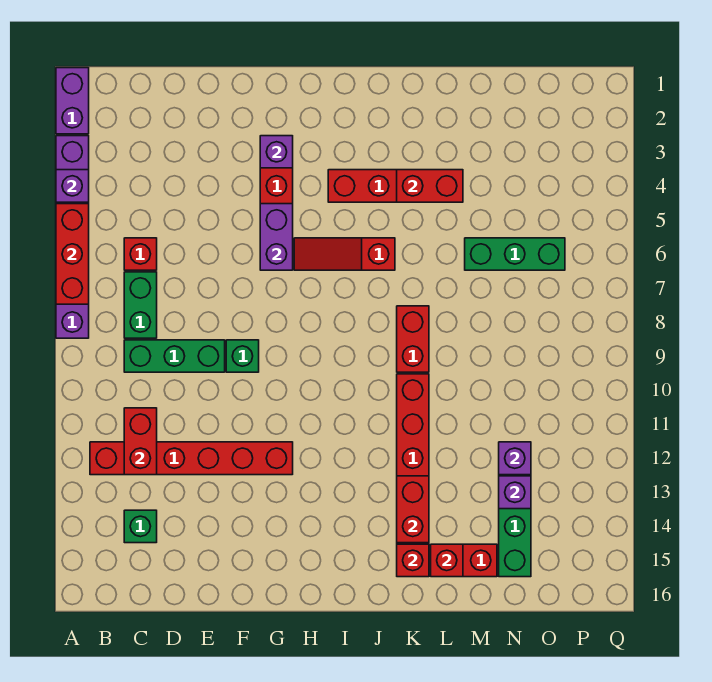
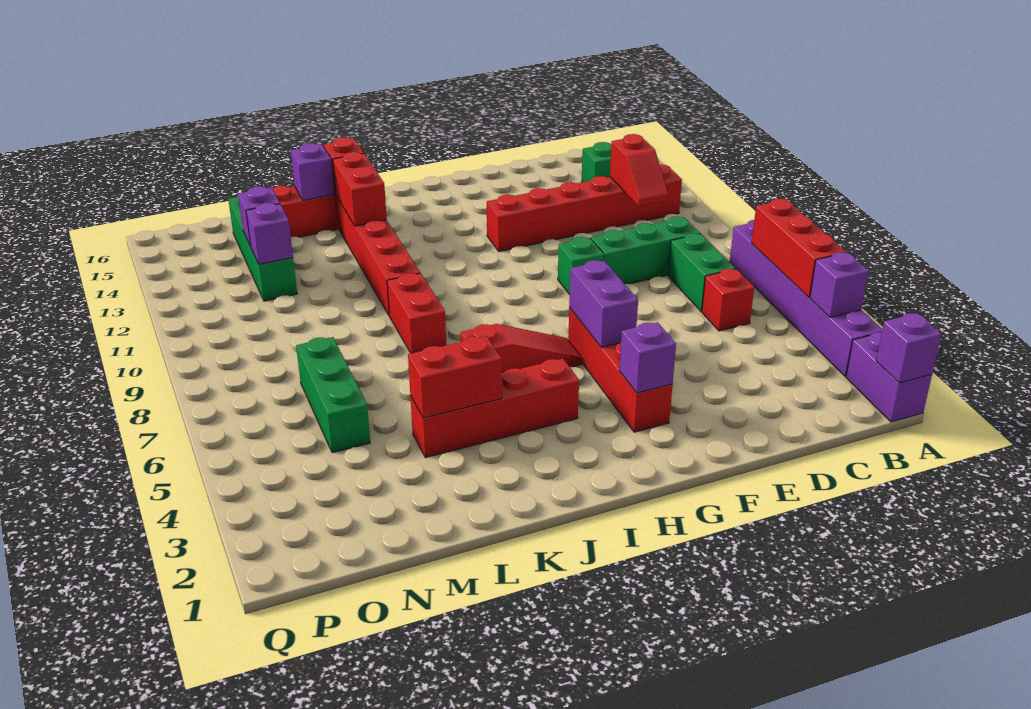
none -> purple 1x1 brick [876,313,941,383]
red 1x2 brick [124,408,157,475] -> red 1x2 slope [610,134,668,206]
red 1x1 brick [431,544,463,577] -> purple 1x1 brick [291,143,334,200]
green 1x3 brick [465,238,565,270] -> green 1x3 brick turned to [296,337,370,453]

